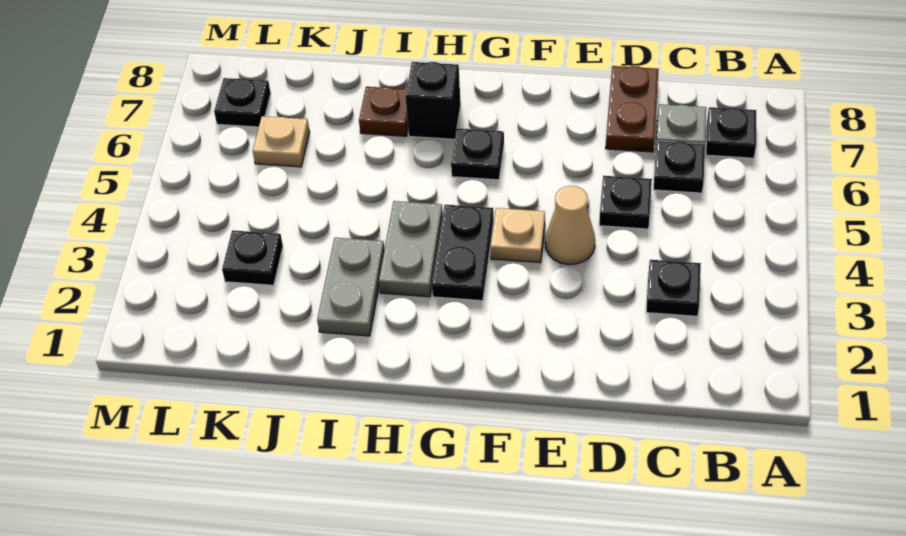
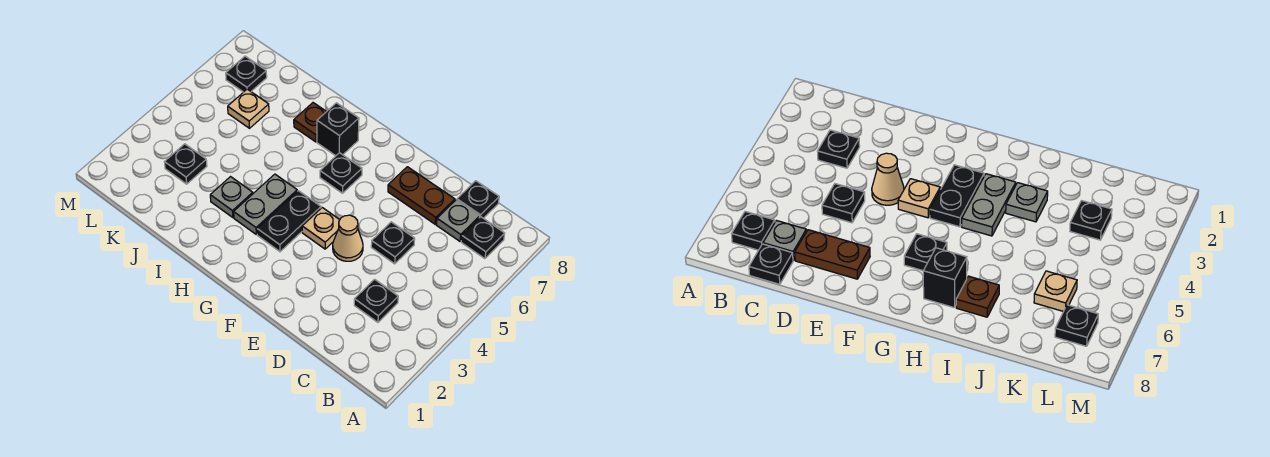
black 1x1 plate [653,141,705,193] -> black 1x1 plate moved to [457,181,499,218]
brown 1x2 plate [606,66,659,152] -> brown 1x2 plate turned to [388,167,455,224]
grey 1x2 plate [317,238,385,336] -> grey 1x1 plate [210,177,253,218]

